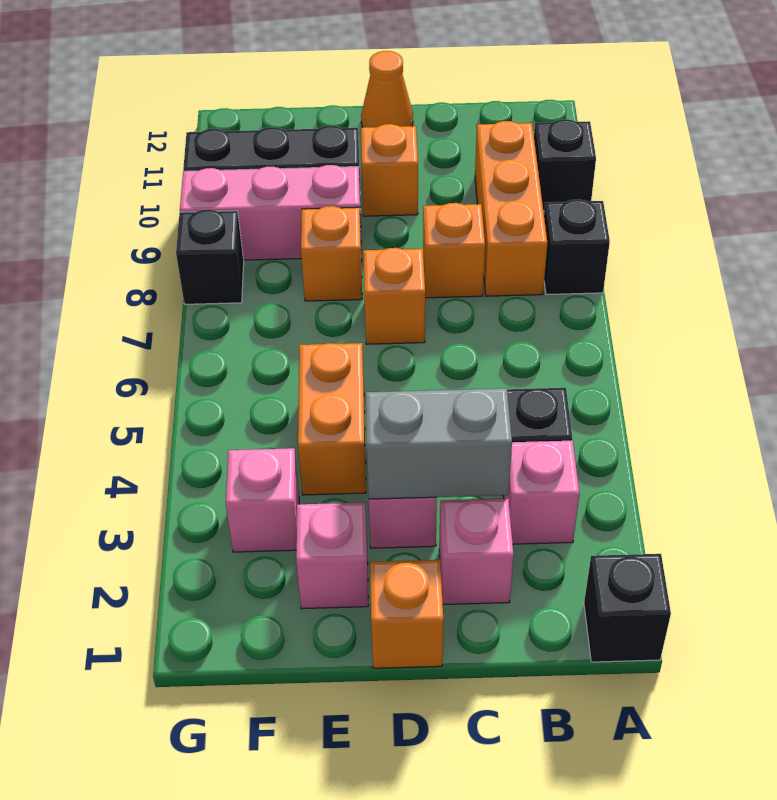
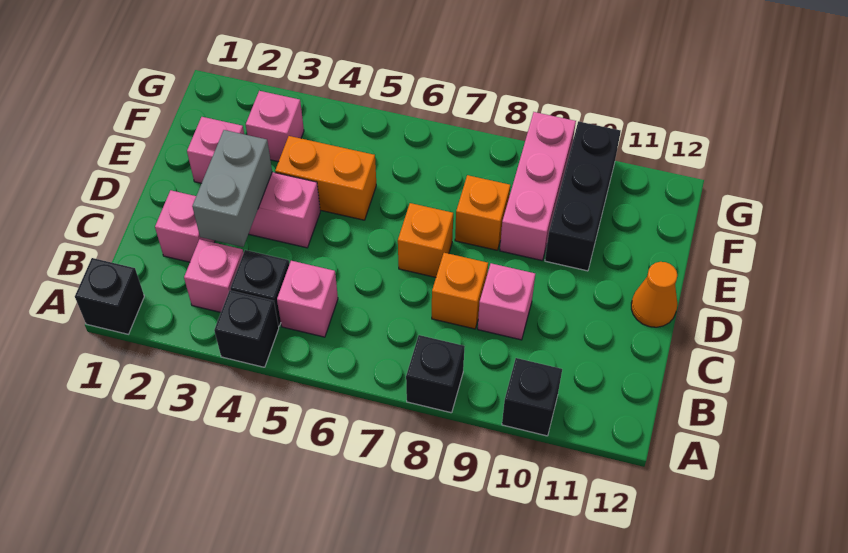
none -> pink 1x1 brick [277,261,338,337]
orange 1x3 brick [475,121,547,296] -> none
none -> pink 1x1 brick [478,263,535,340]
orange 1x1 brick [370,560,443,668] -> none
orange 1x1 brick [361,124,418,216] -> none
black 1x1 brick [176,209,244,304] -> black 1x1 brick moved to [214,290,279,367]

